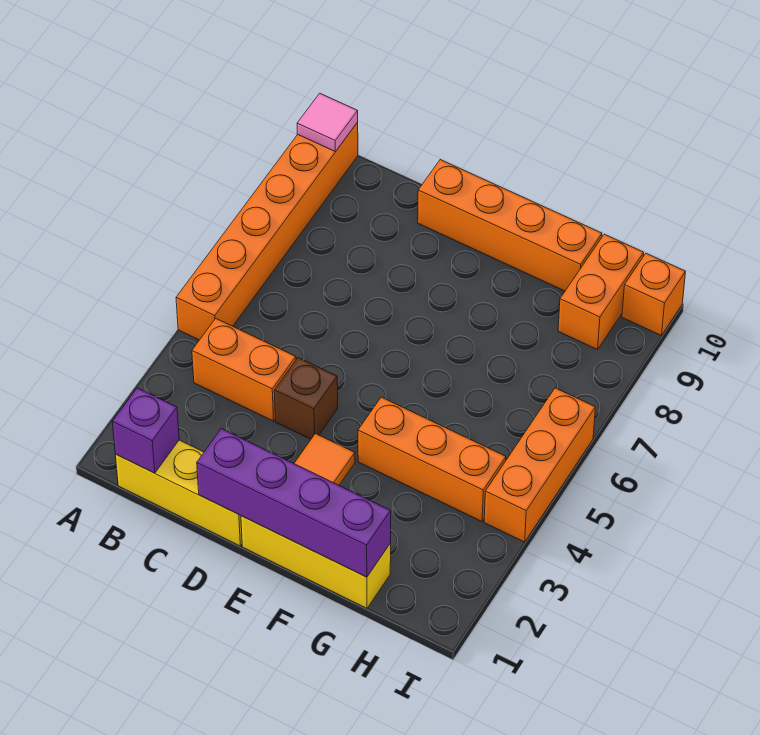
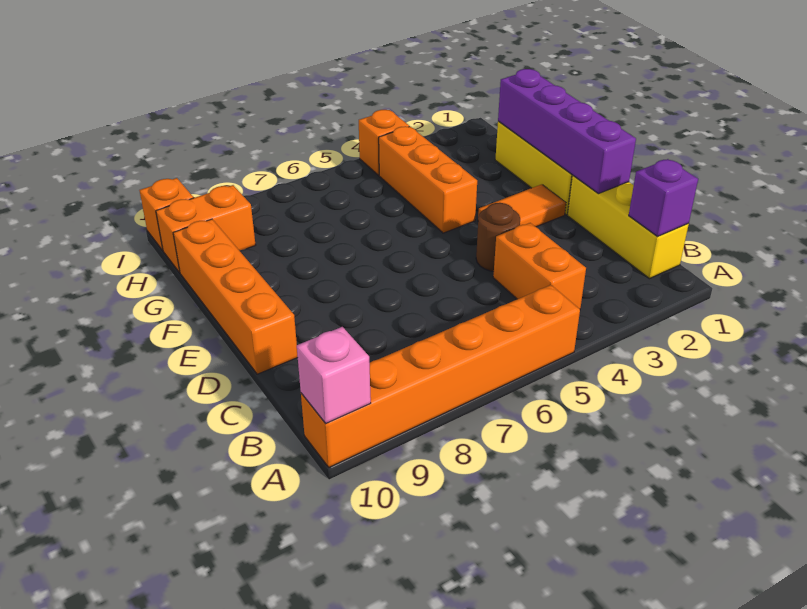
pink 1x1 tile [297,93,358,152] -> pink 1x1 brick [297,327,371,423]
brown 1x1 brick [274,358,338,439] -> brown 1x1 round brick [476,203,520,271]
orange 1x3 brick [484,388,595,542] -> orange 1x1 brick [359,110,409,175]

